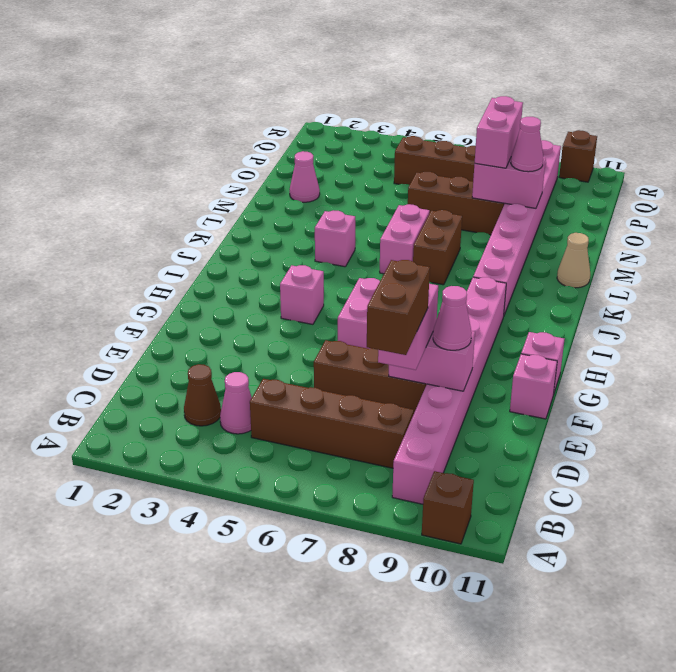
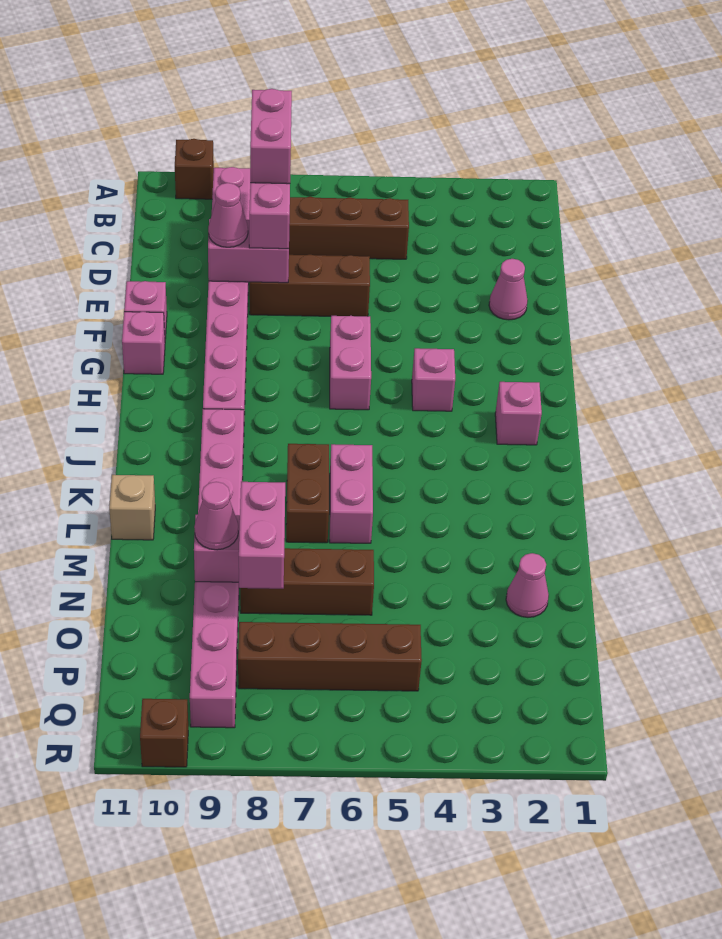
brown 1x1 cone [184,364,221,426] -> none
pink 1x1 cone [220,372,252,434] -> pink 1x1 cone moved to [489,259,528,320]
brown 1x2 brick [367,260,430,355] -> pink 1x2 brick [250,89,292,184]
pink 1x1 brick [315,210,355,267] -> pink 1x1 brick moved to [495,382,542,445]
tan 1x1 cone [557,233,590,288] -> tan 1x1 brick [109,475,155,540]

